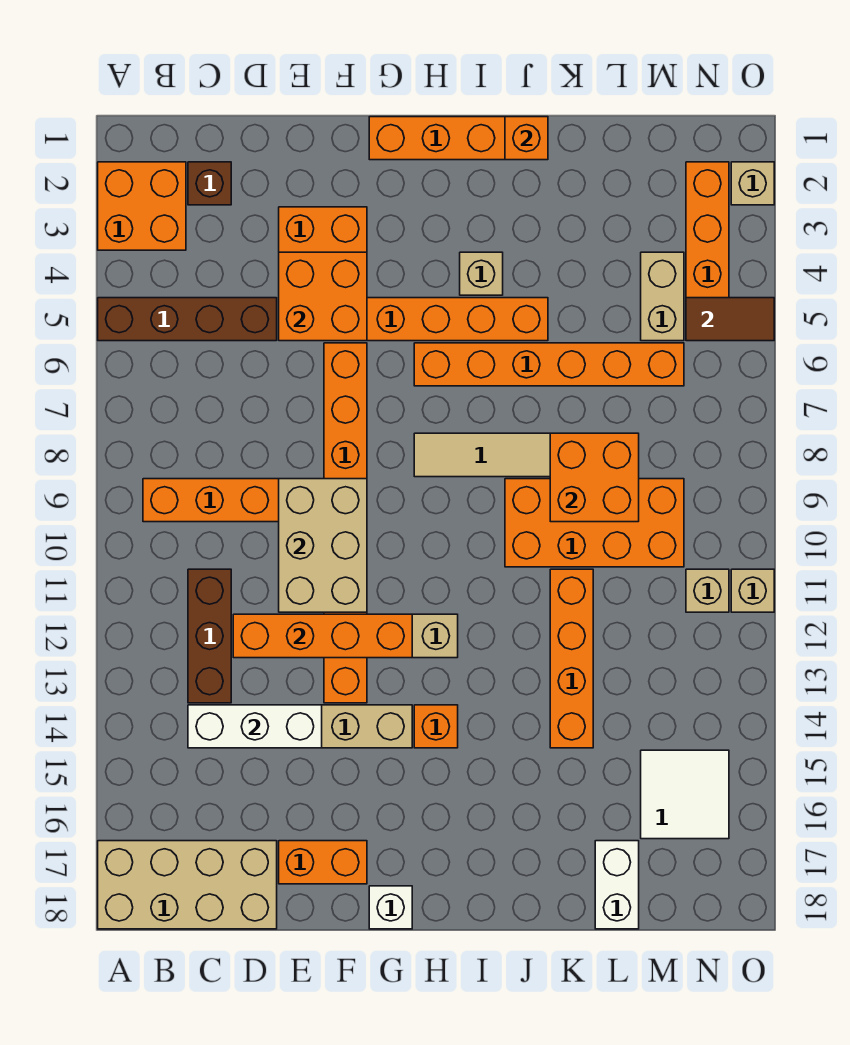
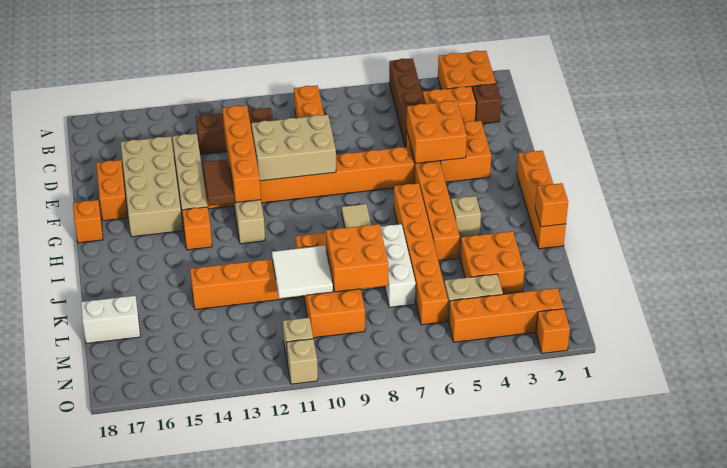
tan 2x4 brick [98,841,277,929] -> tan 2x4 brick moved to [121,136,183,237]
none -> orange 1x2 brick [423,86,476,123]
white 1x3 brick [188,705,322,748] -> white 1x3 brick moved to [380,224,416,307]
white 1x1 brick [369,886,412,929] -> orange 1x1 brick [73,200,103,243]
none -> orange 2x2 brick [460,231,524,294]
white 2x2 tile [641,750,729,839] -> white 2x2 tile moved to [272,245,333,298]
brown 1x2 tile [686,298,774,341] -> brown 1x2 tile moved to [203,159,234,206]
tan 1x1 brick [731,162,774,205] -> orange 1x1 brick [536,309,570,353]

